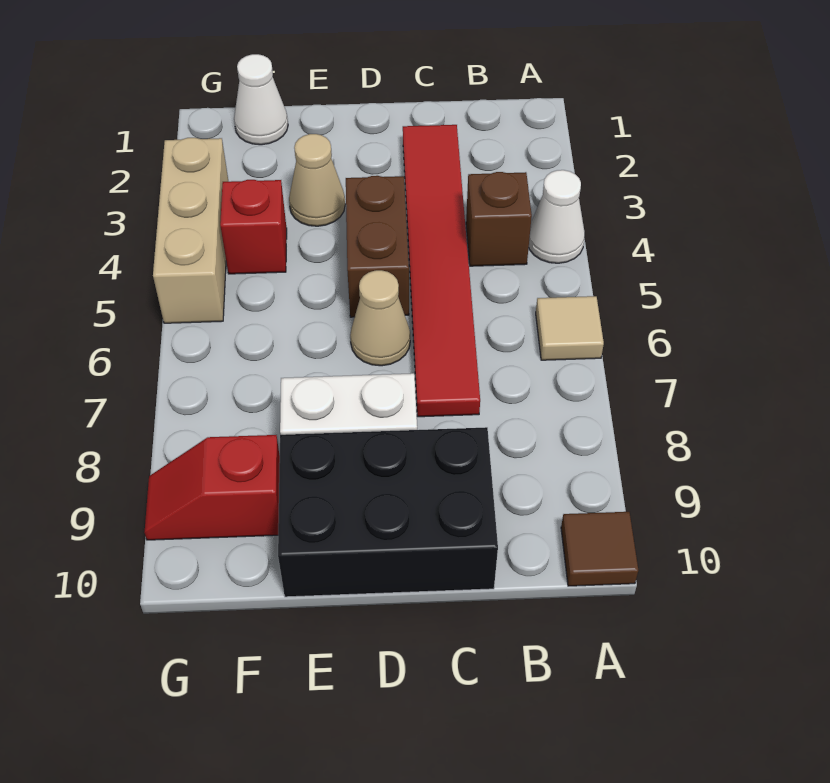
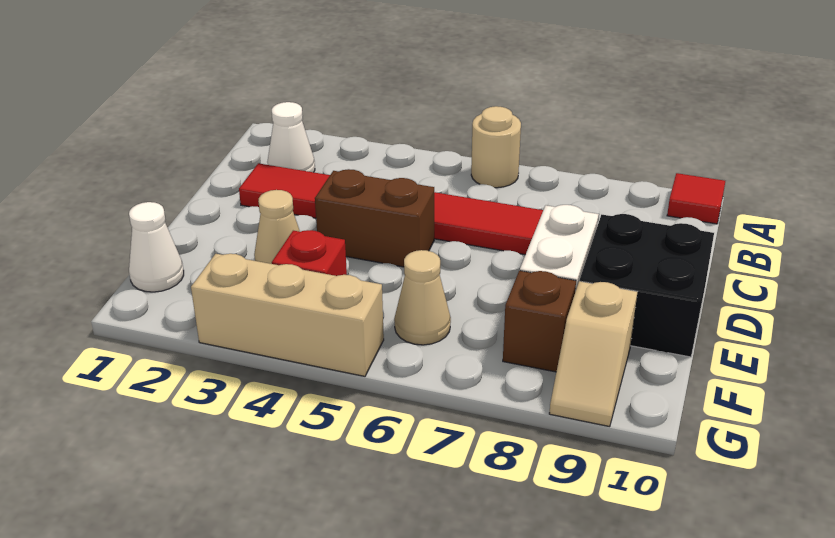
white 1x1 cone [529,170,585,263] -> white 1x1 cone moved to [267,102,315,172]
tan 1x1 tile [536,296,604,360] -> tan 1x1 round brick [471,106,521,188]
brown 1x1 tile [561,512,638,586] -> red 1x1 tile [667,173,725,224]
brown 1x1 brick [466,172,532,266] -> brown 1x1 brick moved to [503,271,576,372]
black 2x3 brick [278,427,498,597] -> black 2x2 brick [580,214,714,357]
tan 1x1 cone [350,270,410,366] -> tan 1x1 cone moved to [394,250,451,345]
red 1x2 slope [145,435,280,540] -> tan 1x2 slope [549,281,637,427]

